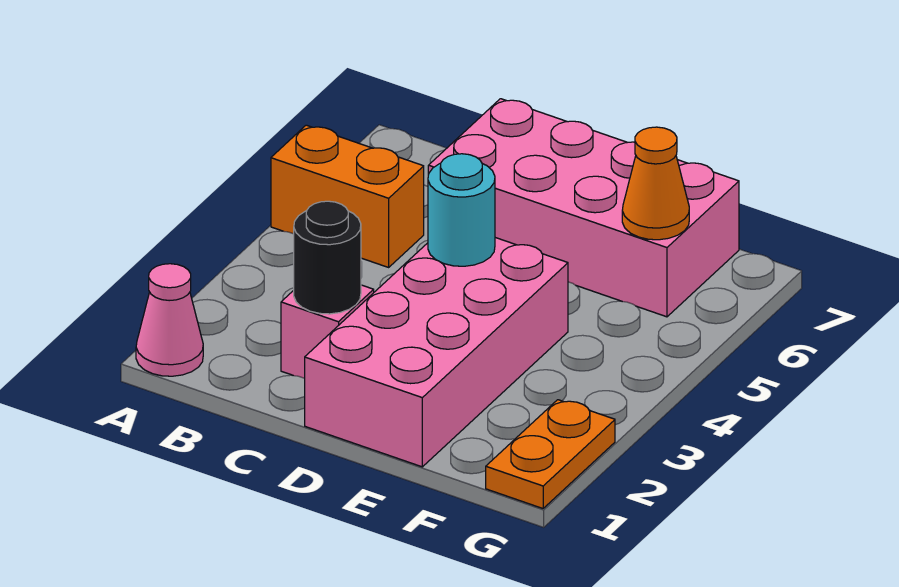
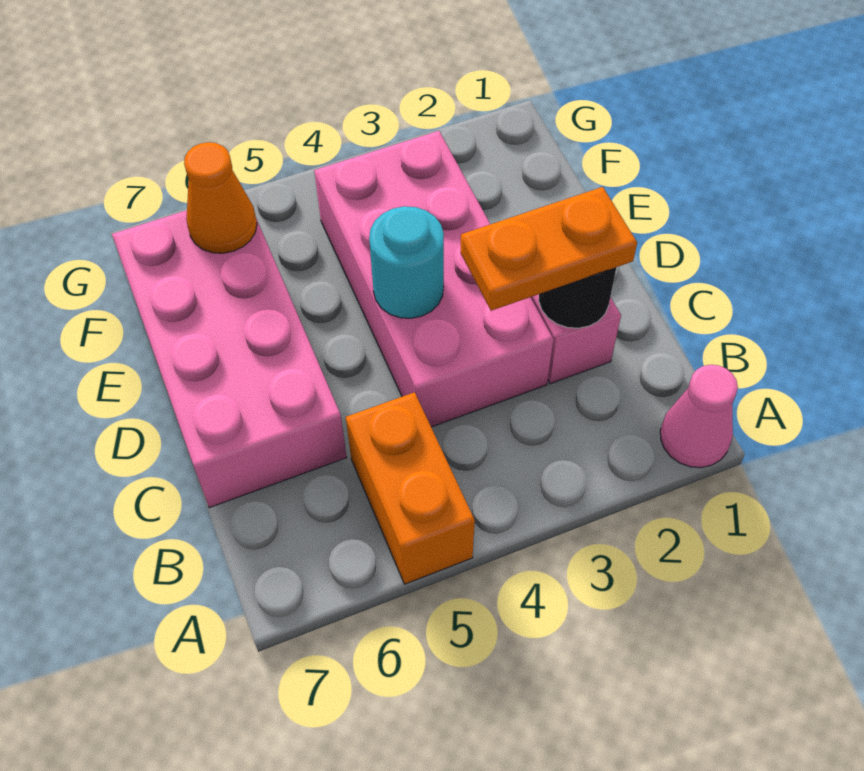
pink 2x4 brick [305,238,568,467] -> pink 2x4 brick turned to [314,131,553,427]
orange 1x2 plate [486,400,615,508] -> orange 1x2 plate moved to [460,187,637,311]

